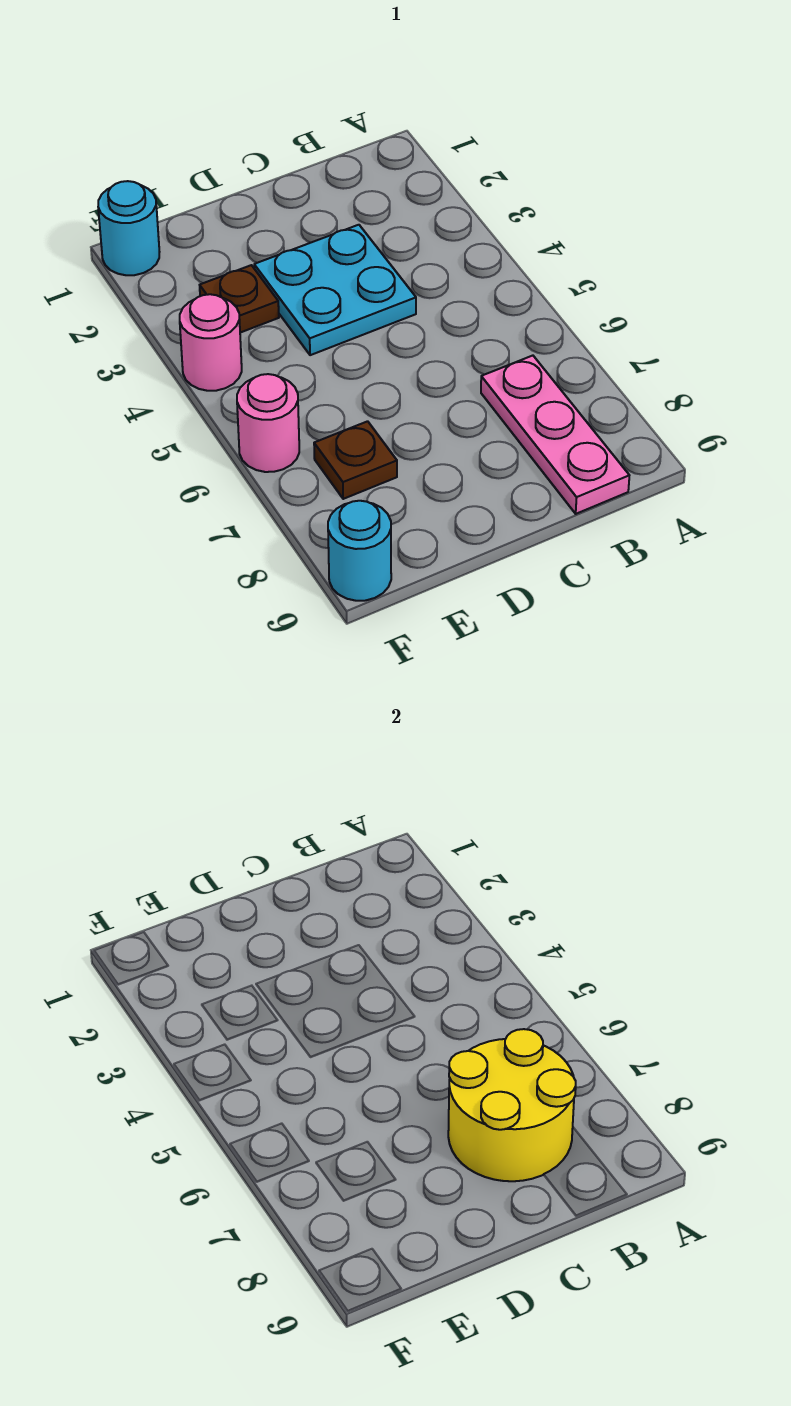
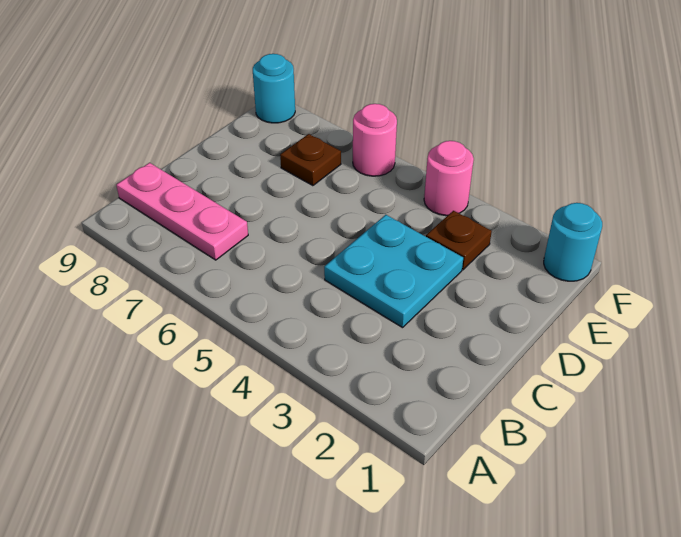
yellow 2x2 round brick [448,1029,576,1181] -> none

